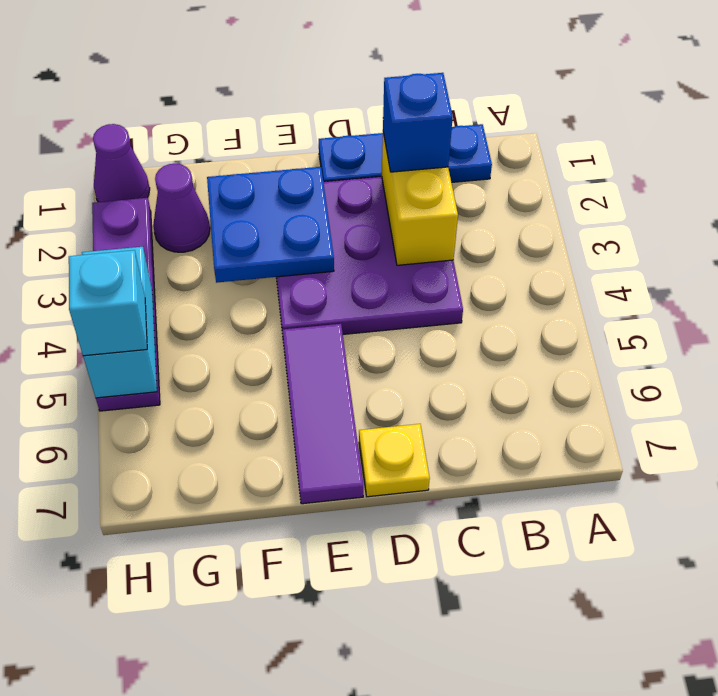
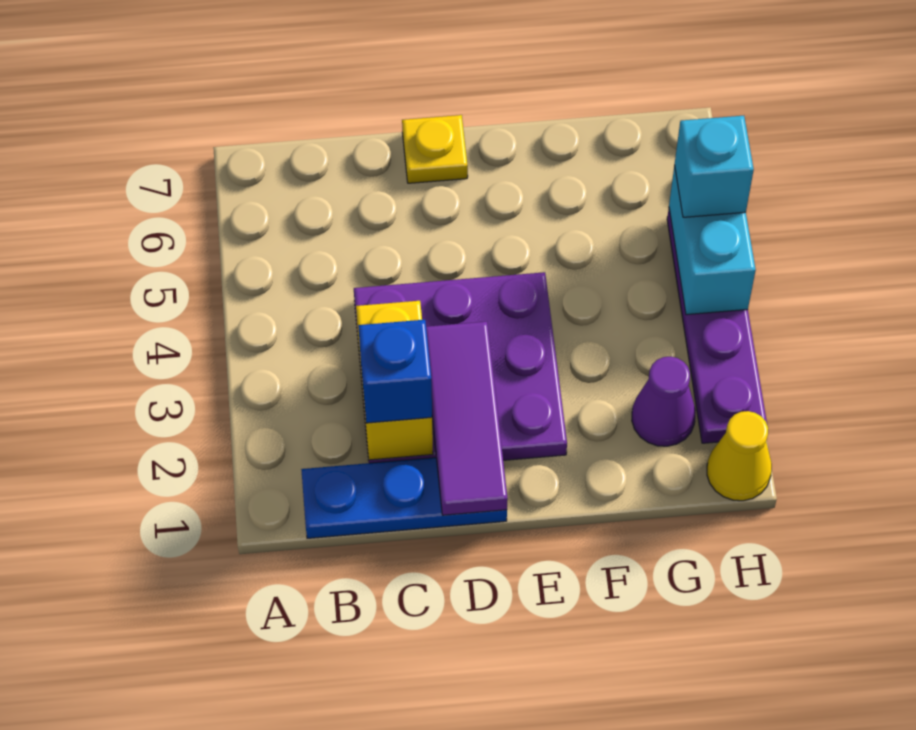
blue 2x2 plate [207,167,334,283] -> none
purple 1x3 tile [282,324,363,504] -> purple 1x3 tile moved to [426,322,508,515]
purple 1x1 cone [93,124,150,202] -> yellow 1x1 cone [707,411,772,501]

